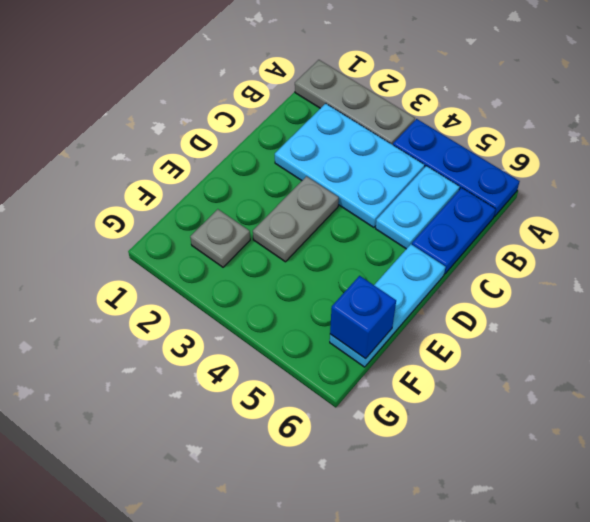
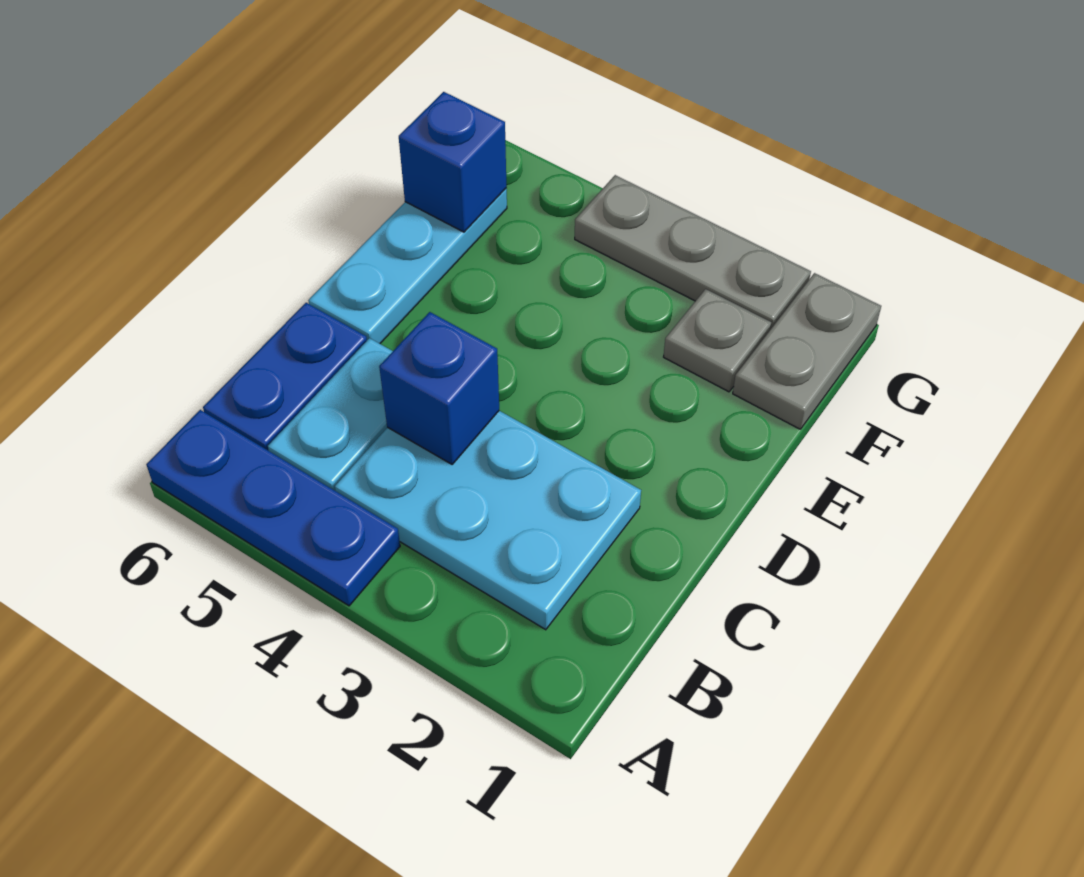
grey 1x3 plate [295,60,415,145] -> grey 1x3 plate moved to [575,175,811,330]
none -> blue 1x1 brick [379,312,499,464]
grey 1x2 plate [253,176,339,262] -> grey 1x2 plate moved to [733,273,881,429]

